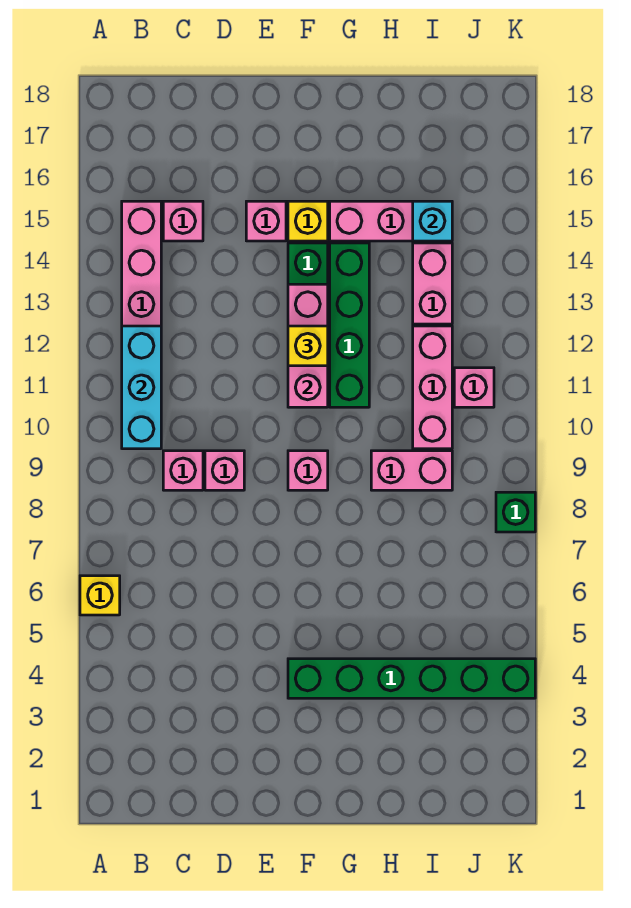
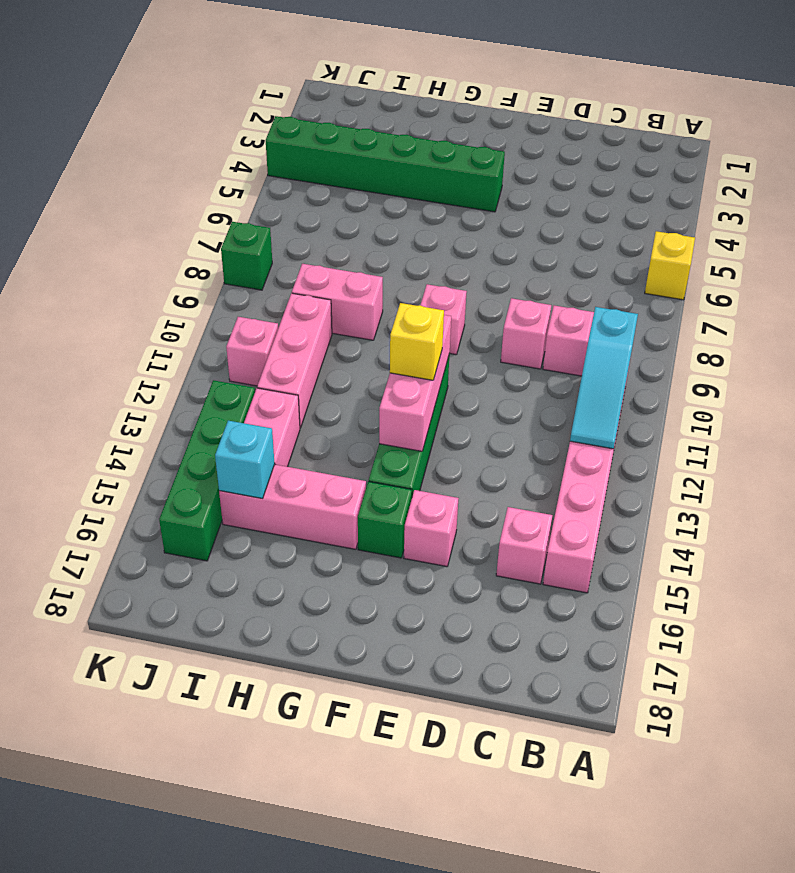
cyan 1x3 brick [122,326,161,449] -> cyan 1x3 slope [570,307,638,449]
yellow 1x1 brick [288,201,328,241] -> green 1x1 brick [358,481,412,558]
green 1x4 brick [330,243,369,407] -> green 1x4 brick moved to [159,380,255,561]

